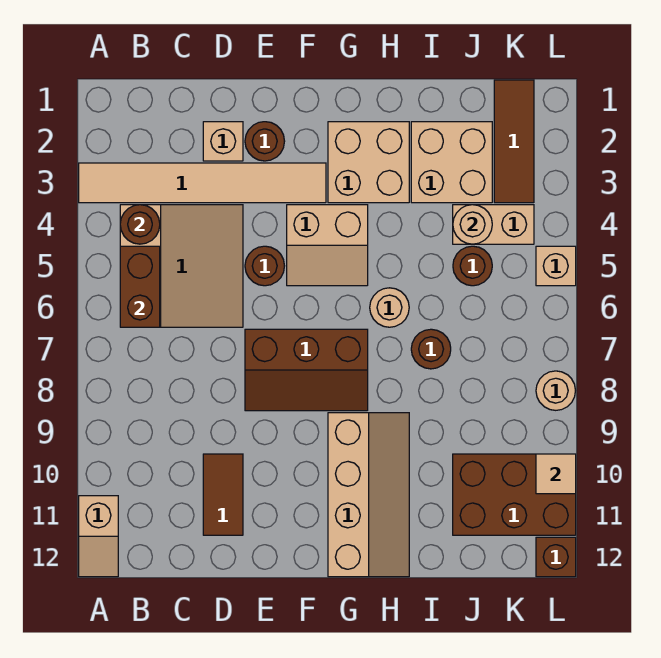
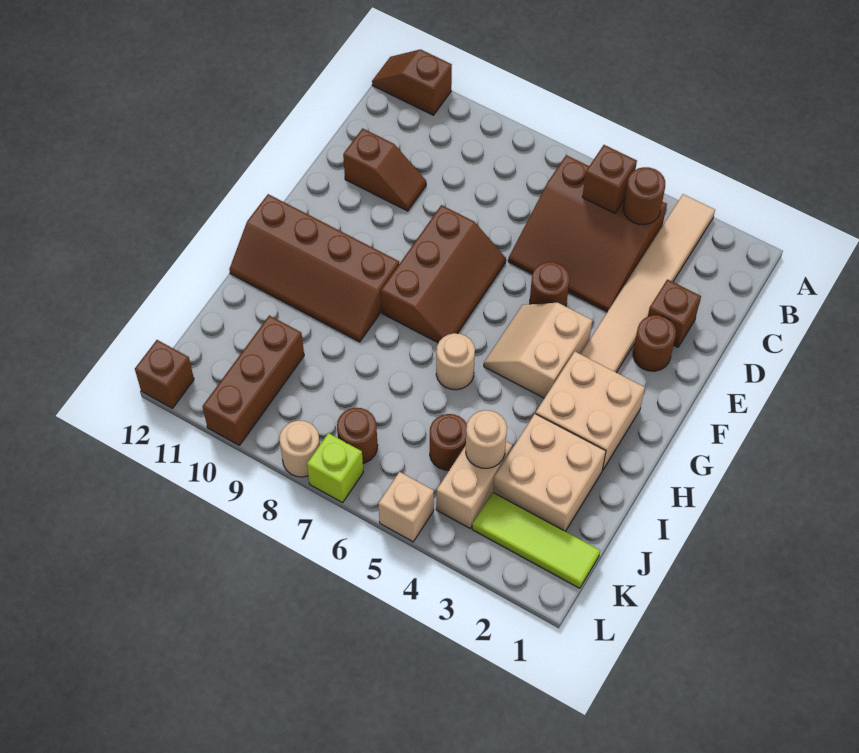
tan 1x2 slope [79,496,118,577] -> brown 1x2 slope [372,49,452,115]
tan 3x3 slope [120,205,243,327] -> brown 3x3 slope [508,155,667,312]
brown 1x2 brick [120,246,160,327] -> brown 1x1 brick [583,145,637,213]
tan 1x1 brick [203,122,243,161] -> brown 1x1 brick [648,279,701,347]
brown 1x2 tile [203,454,243,535] -> brown 1x2 slope [343,128,426,211]
brown 2x3 slope [245,329,368,411] -> brown 2x3 slope turned to [381,205,506,343]
tan 2x4 slope [328,413,409,577] -> brown 2x4 slope [229,194,399,342]
brown 1x1 round brick [411,329,451,369] -> brown 1x1 round brick moved to [337,408,378,463]
brown 2x3 brick [453,454,576,535] -> brown 1x3 brick [202,315,304,445]
brown 1x3 tile [494,80,534,203] -> lime 1x3 tile [472,492,600,588]
none -> lime 1x1 brick [307,433,363,503]
tan 1x1 tile [536,454,576,494] -> none

